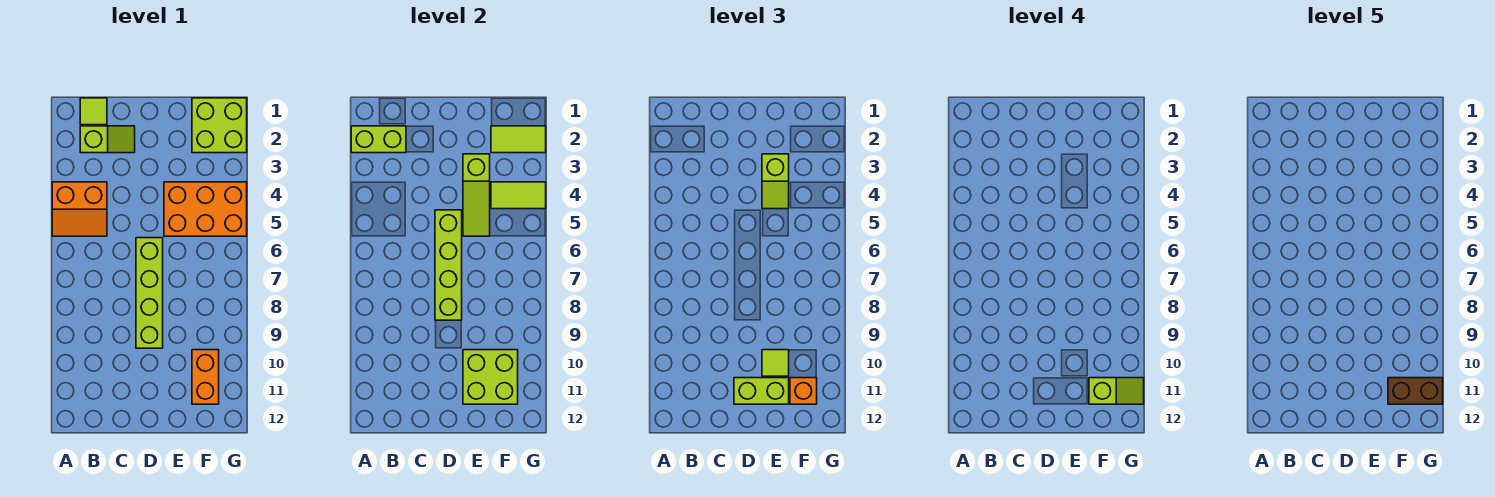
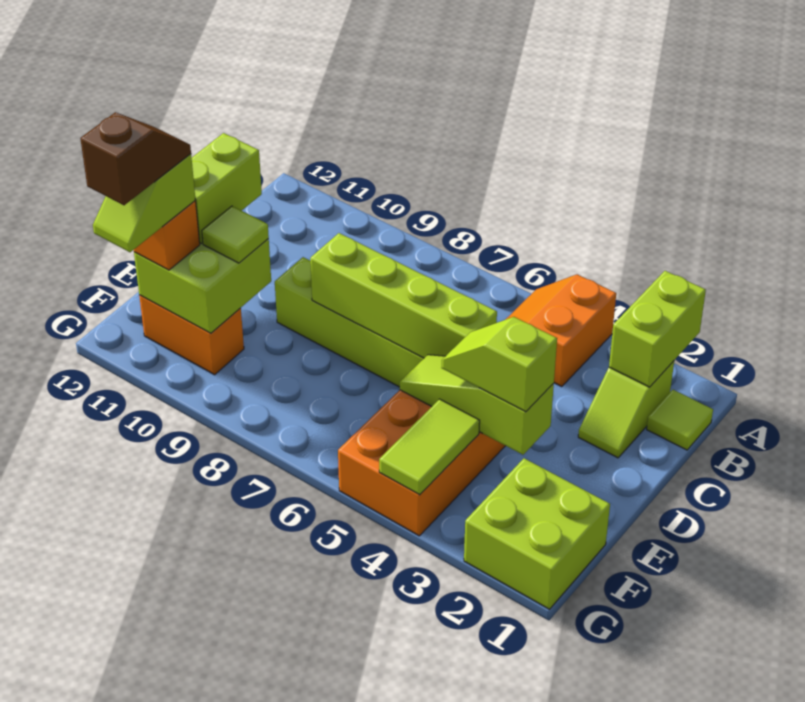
lime 1x2 tile [491,126,546,153] -> none
brown 1x2 brick [1388,378,1443,404] -> brown 1x2 slope [80,112,191,205]

